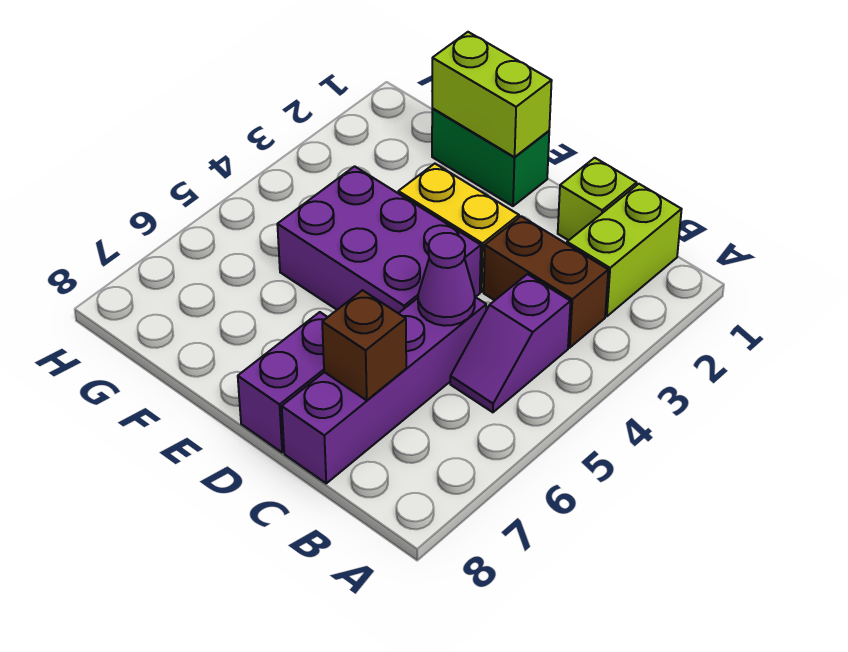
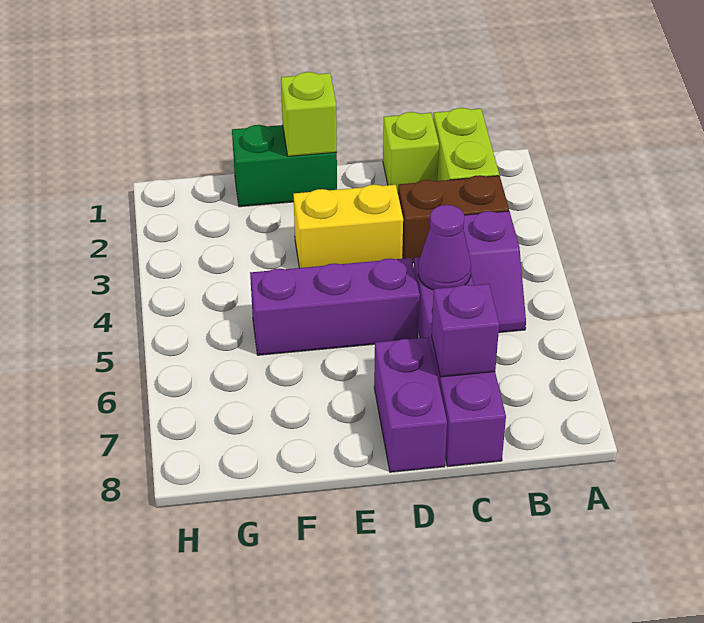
brown 1x1 brick [322,290,406,400] -> purple 1x1 brick [432,284,499,377]
purple 2x3 brick [277,166,481,313] -> purple 1x3 brick [250,258,420,355]
lime 1x2 brick [432,32,552,157] -> lime 1x1 brick [281,72,337,156]

